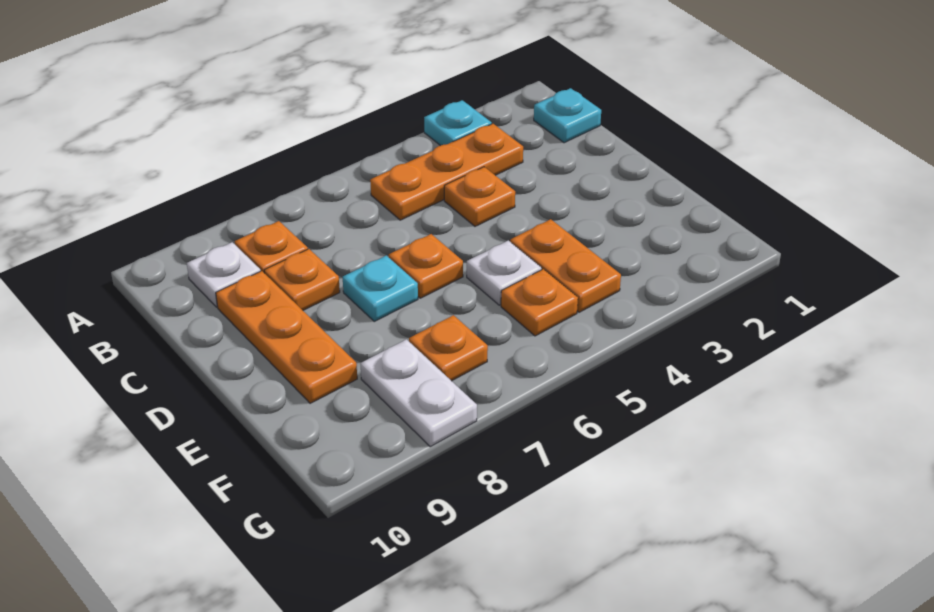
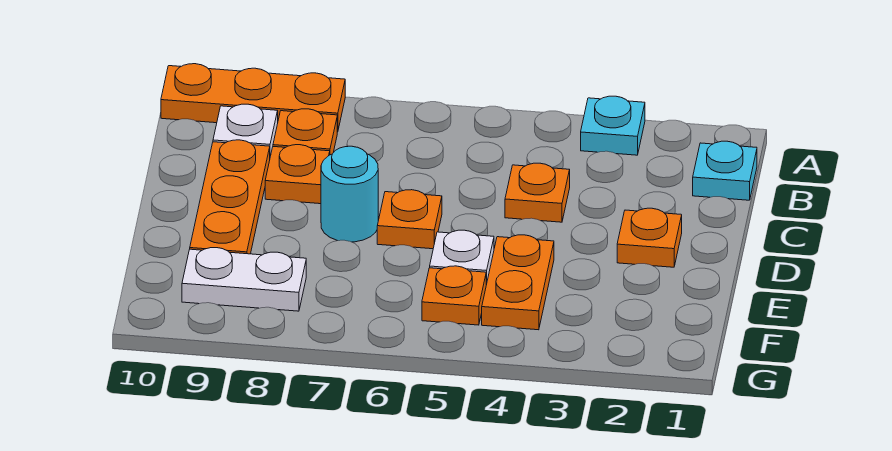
orange 1x3 plate [370,124,523,220] -> orange 1x3 plate moved to [161,64,345,132]
cyan 1x1 plate [343,255,418,321] -> cyan 1x1 round brick [321,146,378,242]
orange 1x1 plate [409,315,488,381] -> orange 1x1 plate moved to [617,208,682,267]
white 1x2 plate [360,339,477,447] -> white 1x2 plate turned to [182,248,306,311]

